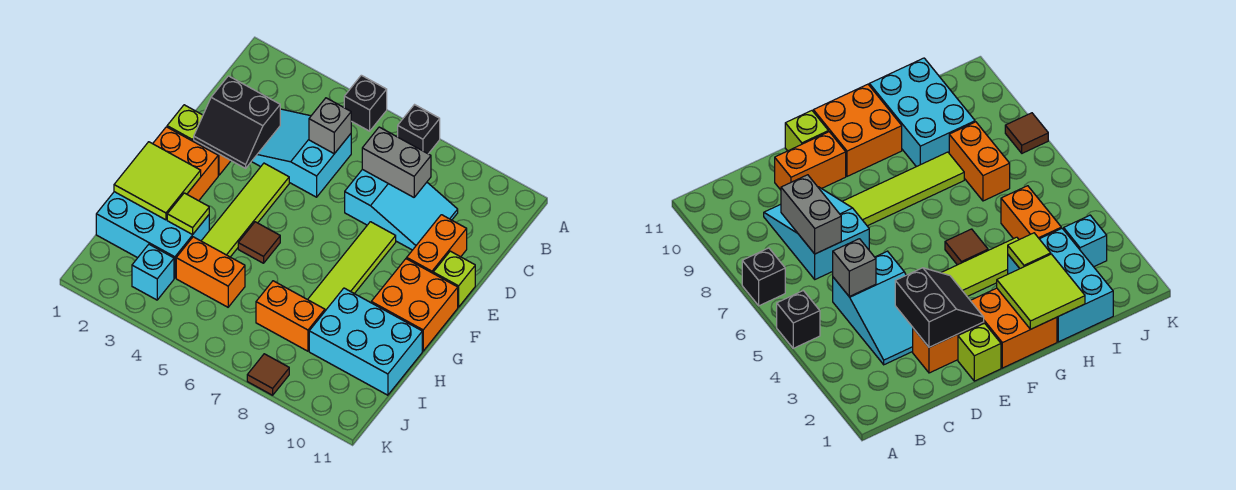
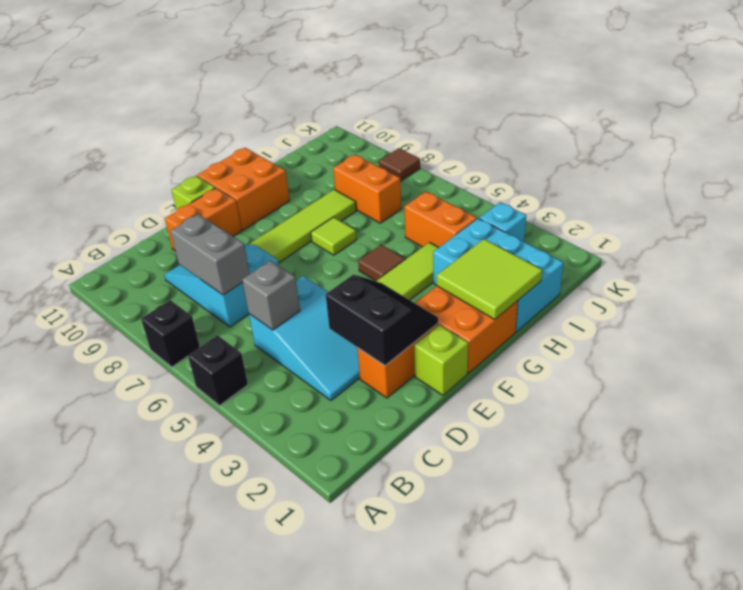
lime 1x1 tile [167,193,209,234] -> lime 1x1 tile moved to [311,217,356,255]
cyan 2x3 brick [309,288,422,395] -> none

